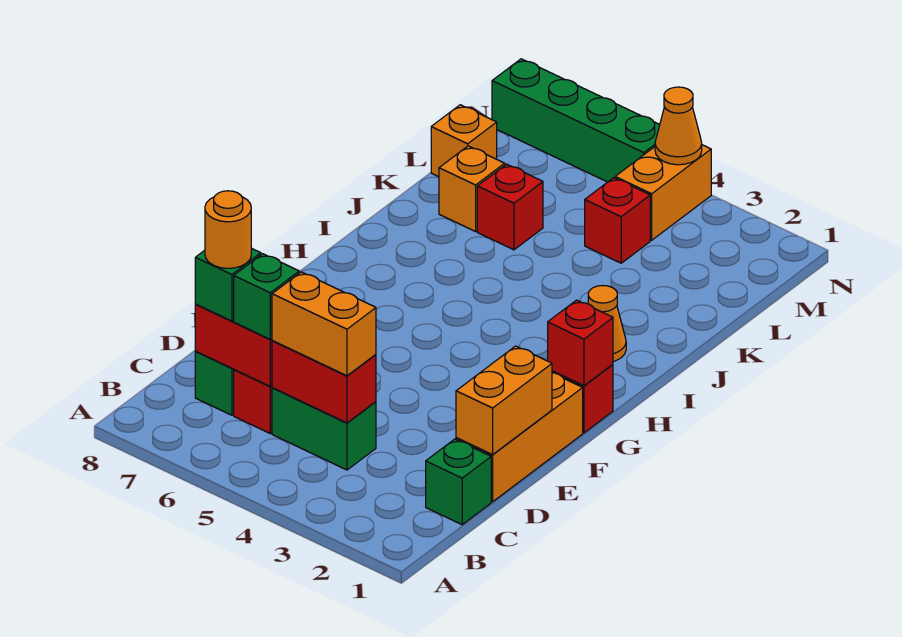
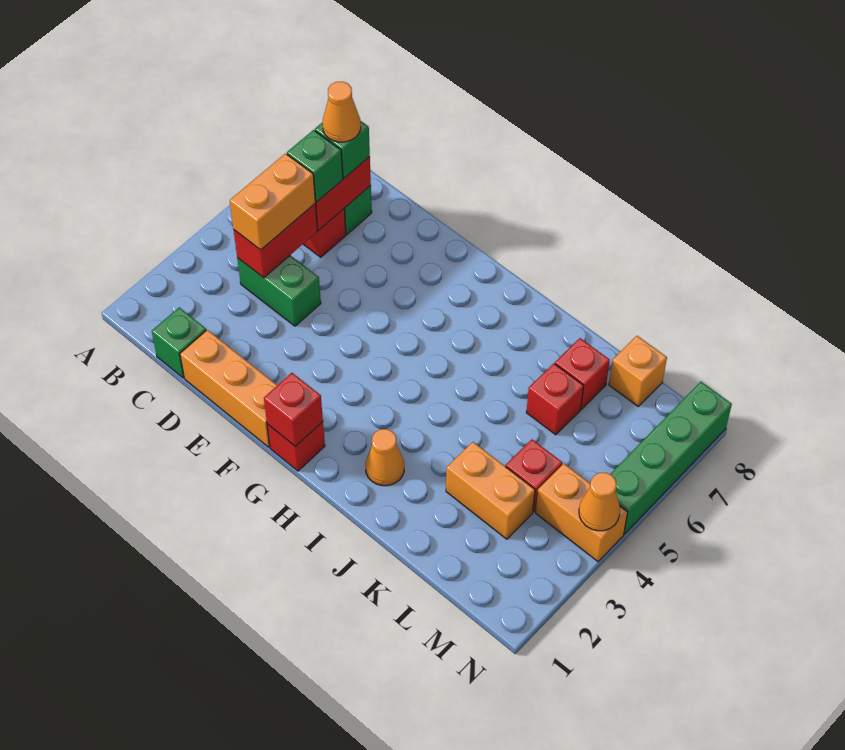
green 1x2 brick [272,388,376,470] -> green 1x2 brick turned to [237,255,321,326]
orange 1x1 round brick [205,191,251,268] -> orange 1x1 cone [323,82,361,142]
orange 1x2 brick [456,346,552,455] -> orange 1x2 brick moved to [446,442,535,539]
orange 1x1 brick [439,146,505,232] -> red 1x1 brick [555,338,610,409]

